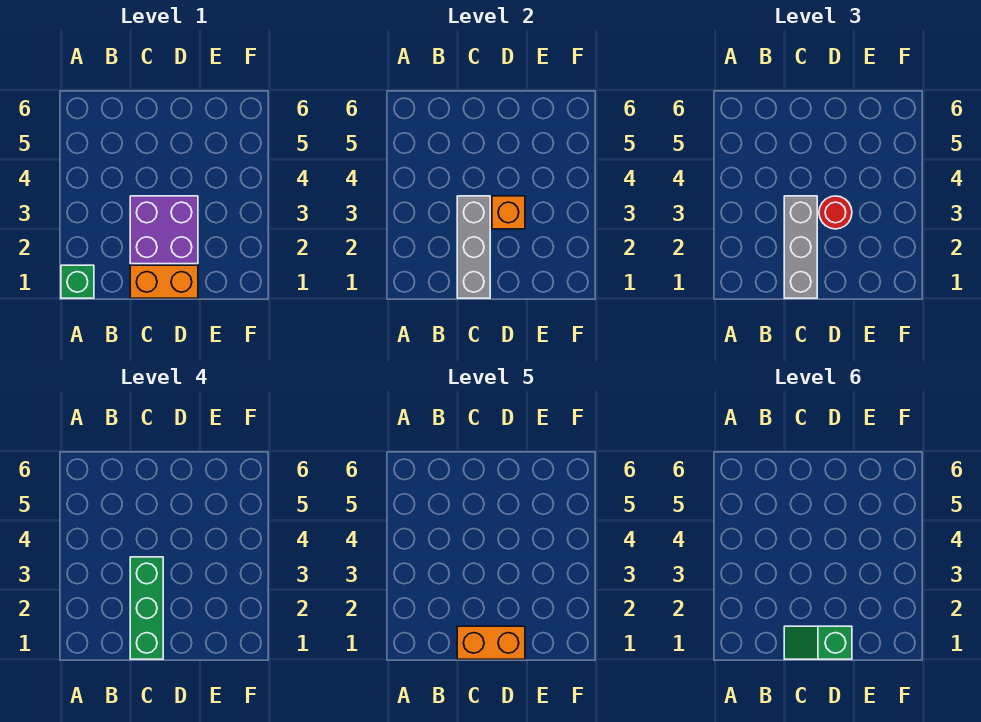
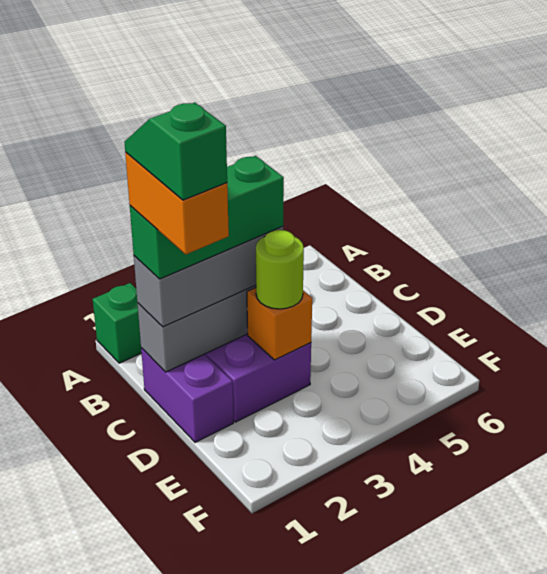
orange 1x2 brick [130,265,198,298] -> purple 1x2 brick [141,348,233,442]
red 1x1 round brick [819,196,852,229] -> lime 1x1 round brick [256,230,304,309]

